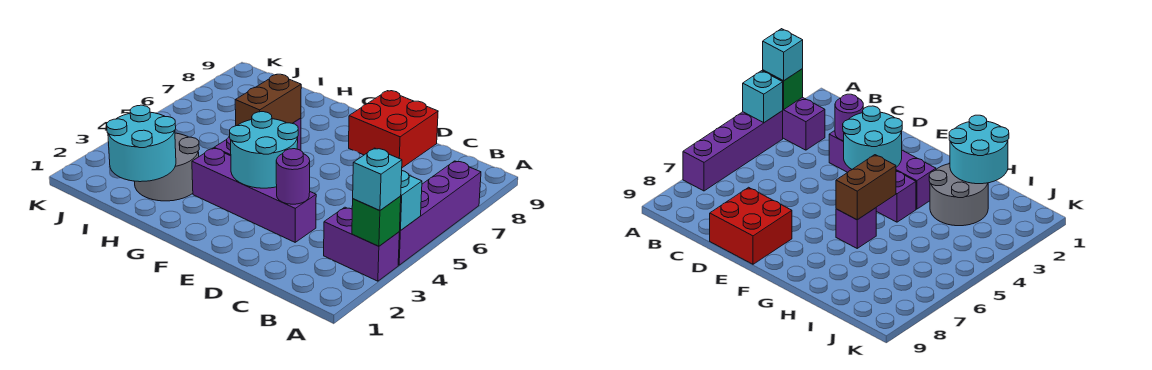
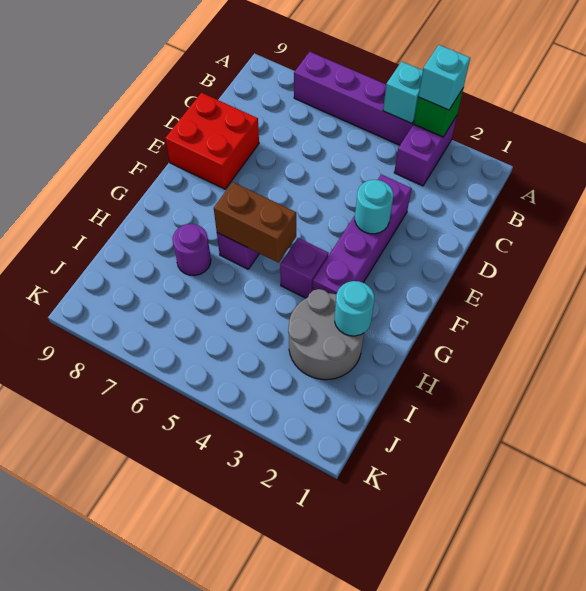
purple 1x1 round brick [276,149,310,204] -> purple 1x1 round brick moved to [173,224,211,276]
cyan 2x2 round brick [230,112,298,188] -> cyan 1x1 round brick [355,180,393,234]
cyan 2x2 round brick [107,105,176,182] -> cyan 1x1 round brick [335,281,374,336]

